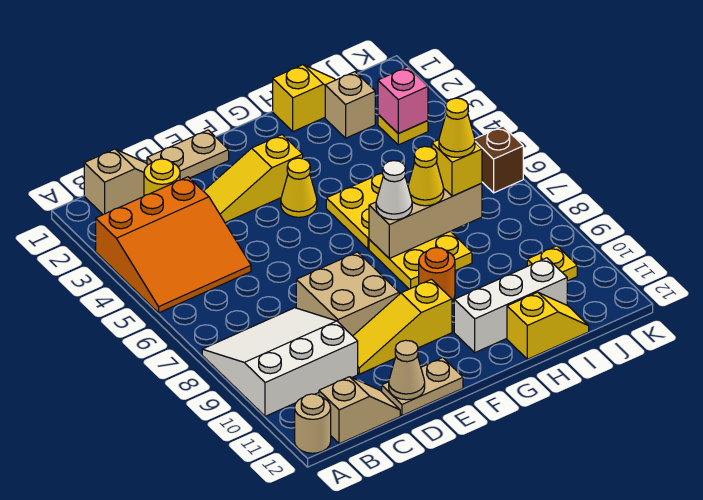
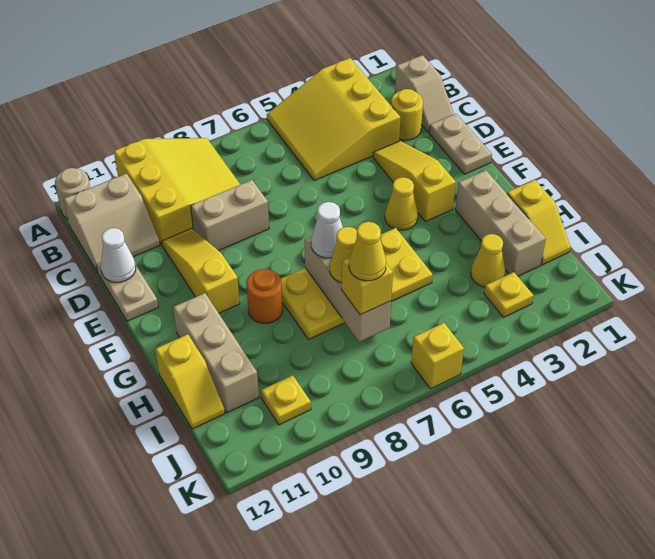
orange 3x3 slope [96,177,251,313] -> yellow 3x3 slope [267,58,401,181]
white 3x3 slope [202,308,358,416] -> yellow 3x3 slope [114,138,240,245]
tan 1x2 slope [319,377,400,444] -> tan 2x2 slope [64,174,160,271]
tan 2x2 brick [296,252,399,336] -> tan 1x2 brick [191,180,269,251]
tan 1x1 cone [389,340,425,400] -> white 1x1 cone [101,228,136,282]
white 1x3 brick [454,258,567,352] -> tan 1x3 brick [173,293,259,413]
tan 1x1 brick [325,72,375,138] -> tan 1x3 brick [455,170,546,276]
none -> yellow 1x1 cone [471,234,505,287]
pink 1x1 brick [378,67,428,134] -> none
brown 1x1 brick [475,126,523,193] -> yellow 1x1 brick [411,323,464,389]

